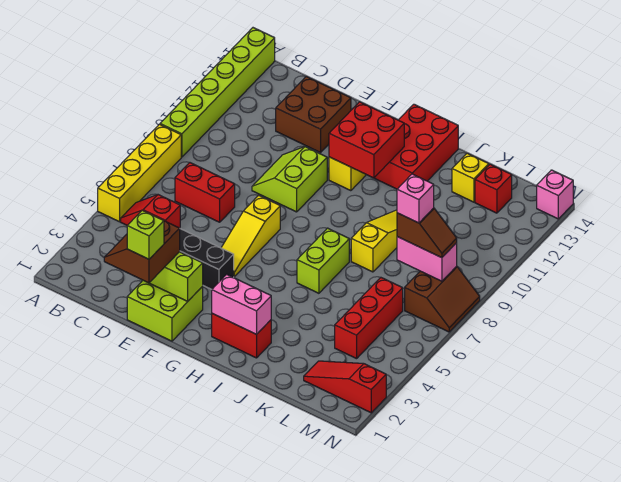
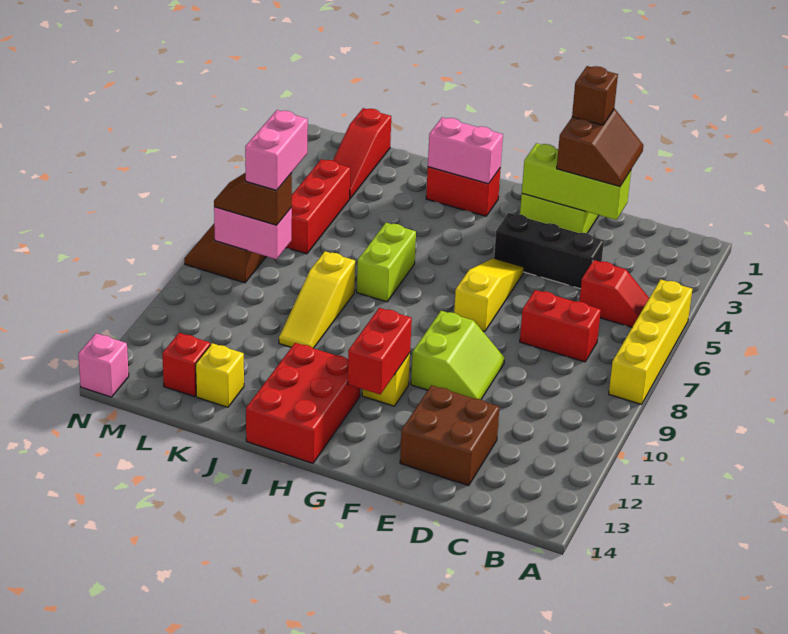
lime 1x6 brick [160,28,275,157] -> none
lime 1x1 brick [127,210,164,259] -> brown 1x1 brick [572,66,618,125]
red 2x2 brick [329,102,404,178] -> red 1x2 brick [348,308,412,394]
red 1x3 slope [304,361,386,413] -> red 1x3 slope turned to [333,108,391,198]
pink 1x1 brick [397,174,434,223] -> pink 1x2 brick [245,110,308,190]

